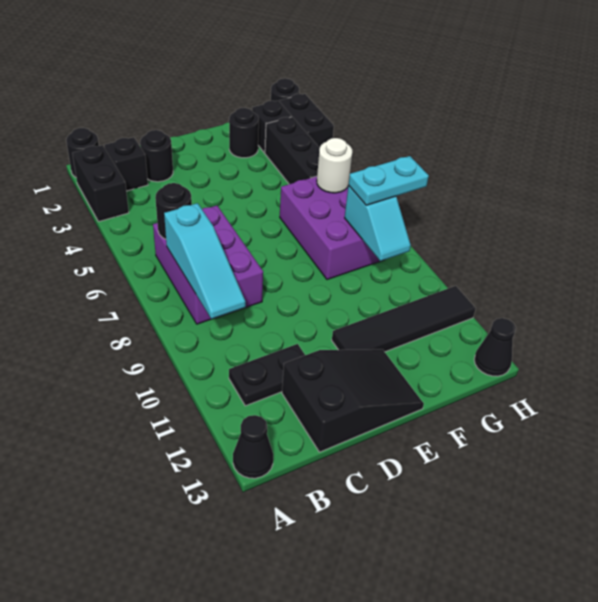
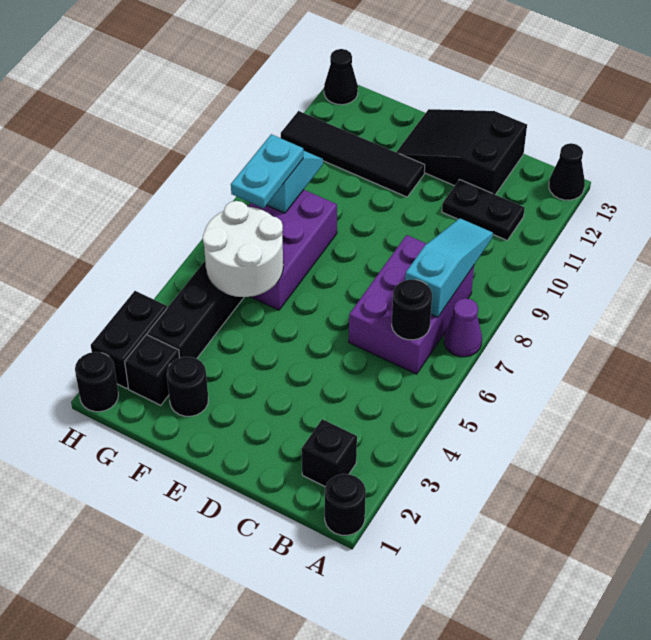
black 1x2 brick [72,145,129,222] -> none
none -> purple 1x1 cone [444,298,482,357]
black 1x1 round brick [140,130,173,182] -> none
white 1x1 round brick [317,138,352,193] -> white 2x2 round brick [203,201,283,297]
cyan 1x2 plate [348,156,429,205] -> cyan 1x2 plate turned to [231,134,303,208]

